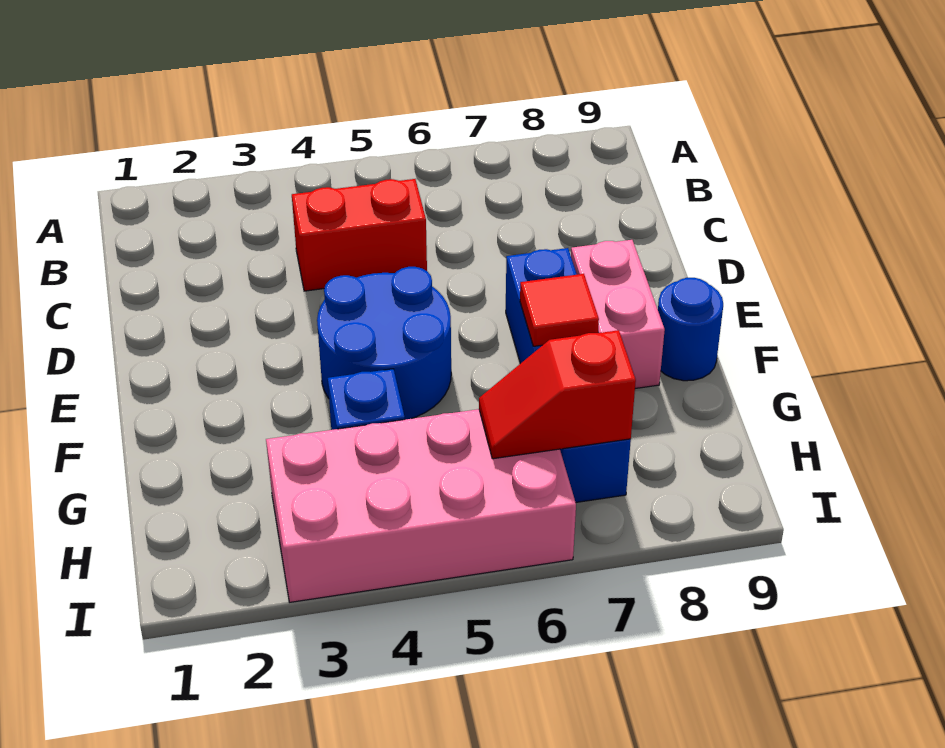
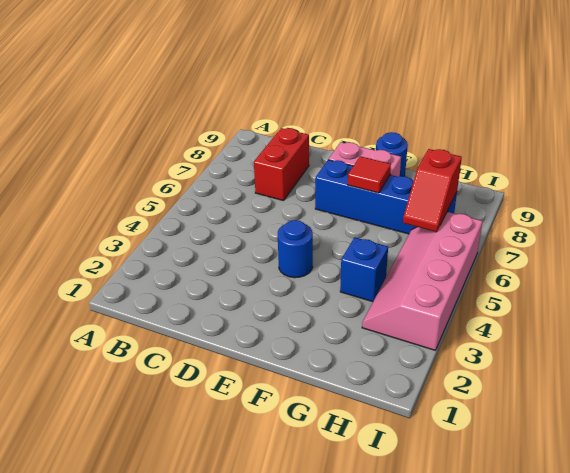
red 1x2 brick [292,179,427,291] -> red 1x2 brick moved to [254,128,309,201]
blue 2x2 round brick [317,267,451,420] -> blue 1x1 round brick [278,220,313,278]
pink 2x4 brick [266,409,576,602] -> pink 2x4 slope [362,212,483,350]

